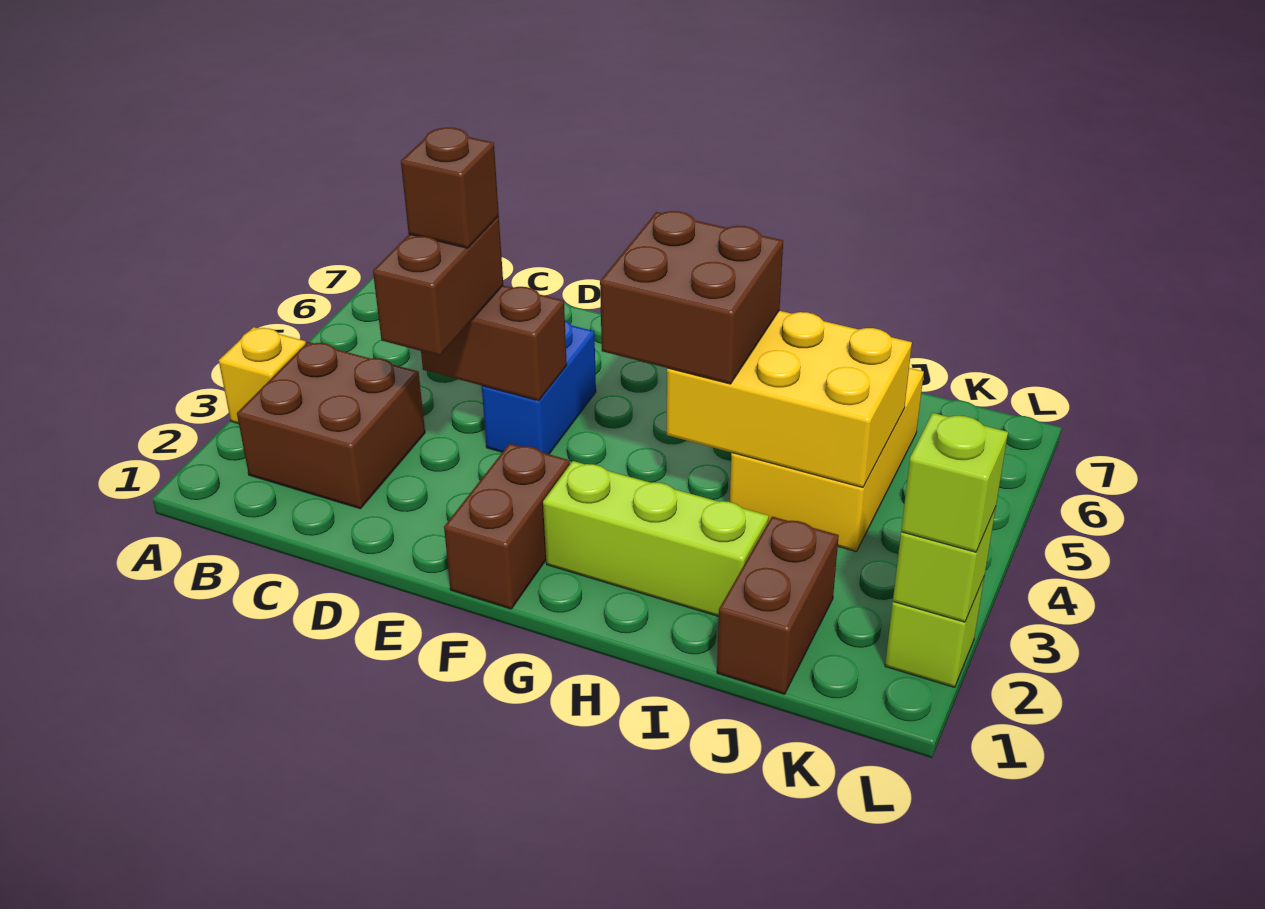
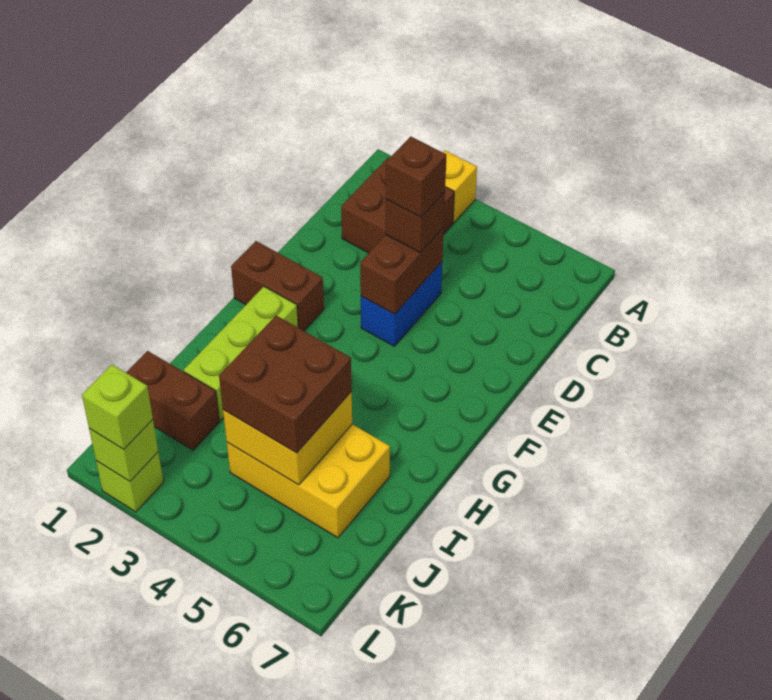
brown 1x2 brick [373,216,503,356] -> brown 1x1 brick [386,192,445,252]
blue 1x2 brick [482,321,596,454] -> blue 1x2 brick turned to [361,262,442,346]
brown 2x2 brick [600,211,783,384] -> brown 2x2 brick moved to [219,316,352,453]
yellow 2x3 brick [667,311,912,488] -> yellow 2x2 brick [223,392,352,485]

